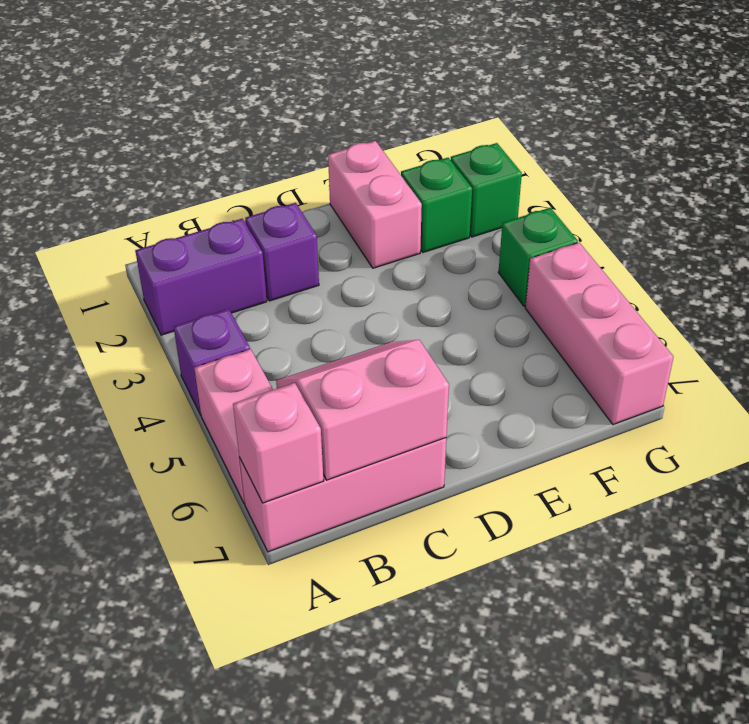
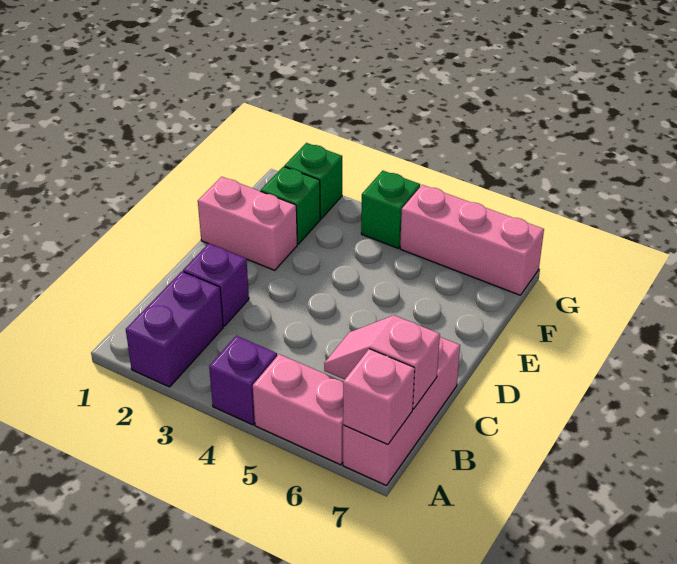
pink 2x2 slope [276,340,449,480] -> pink 1x2 slope [324,315,440,409]

